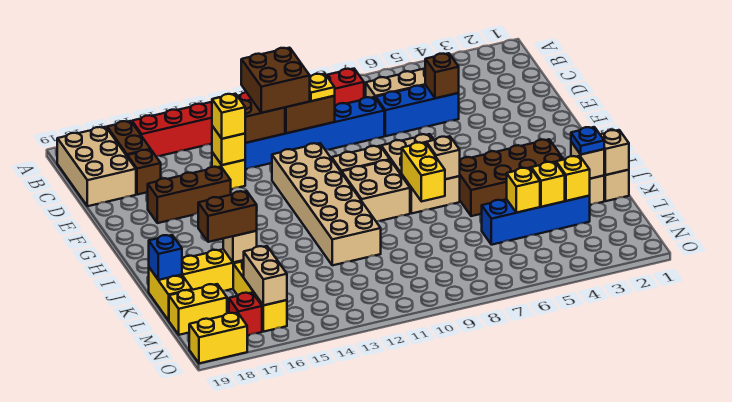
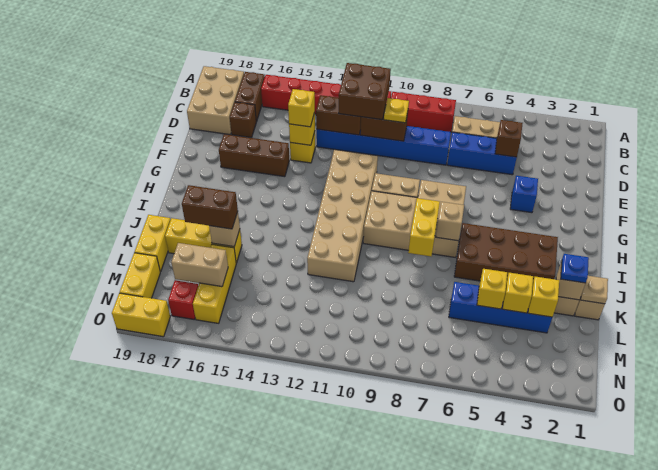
tan 1x1 brick [600,130,629,175] -> tan 1x1 plate [581,276,608,304]
blue 1x1 brick [149,235,182,280] -> blue 1x1 brick moved to [510,176,538,213]
tan 1x2 brick [244,246,287,305] -> tan 1x2 brick turned to [171,243,228,287]
yellow 1x2 brick [169,284,227,335] -> yellow 1x2 brick turned to [120,253,160,298]

